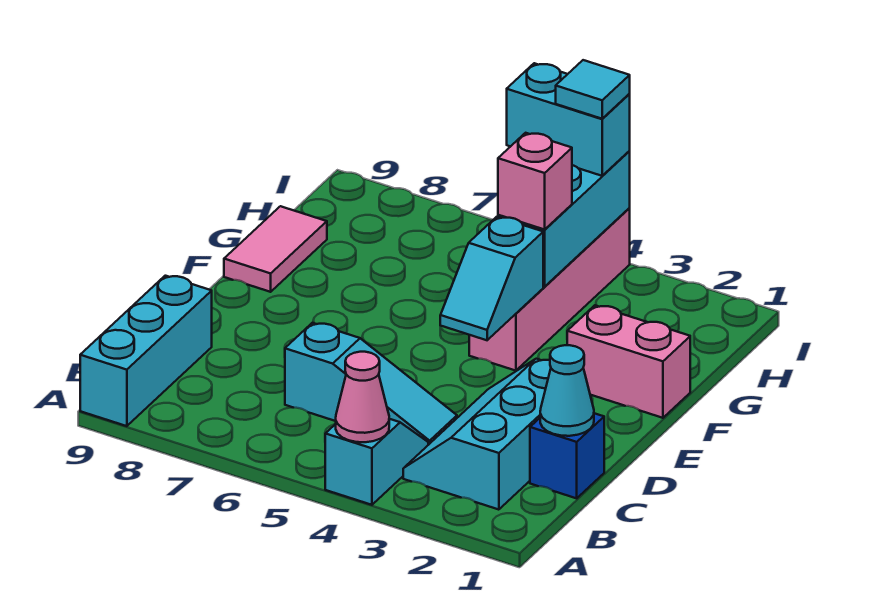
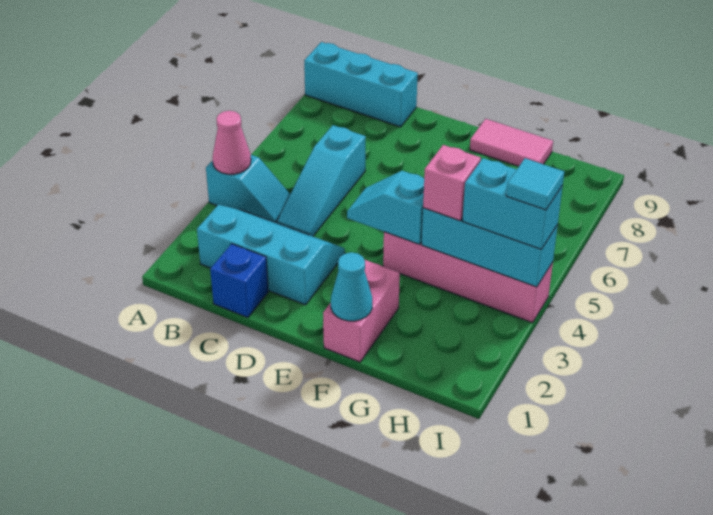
cyan 1x1 cone [540,345,594,436] -> cyan 1x1 cone moved to [331,252,372,321]
cyan 1x2 brick [507,63,630,176] -> cyan 1x2 brick turned to [463,158,563,249]

